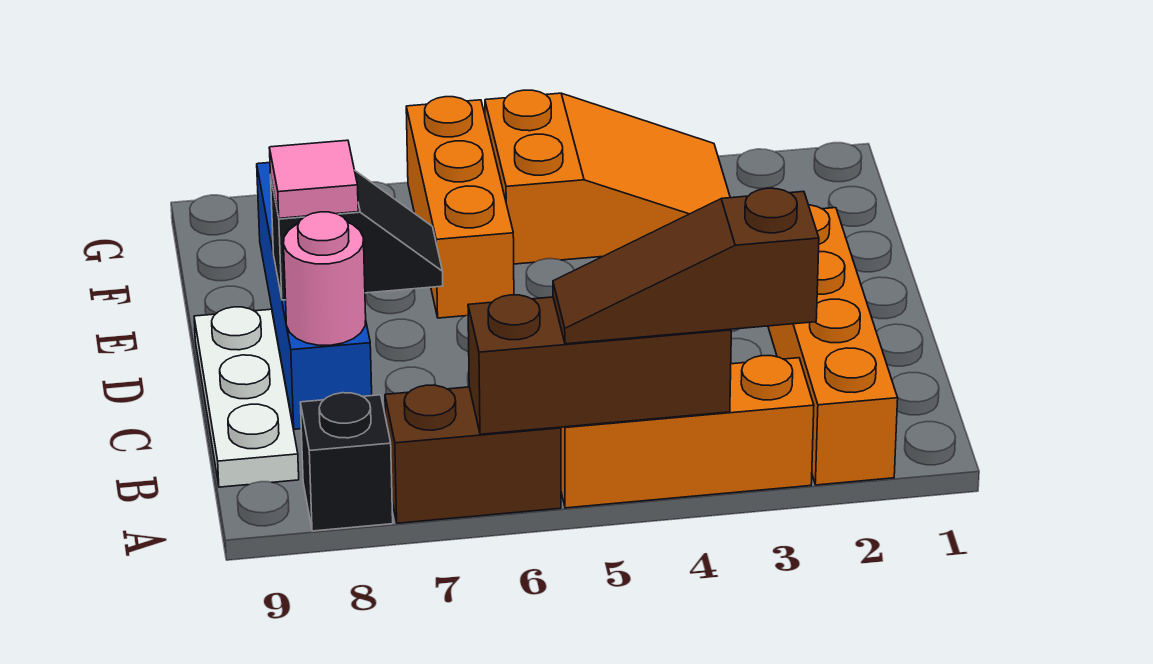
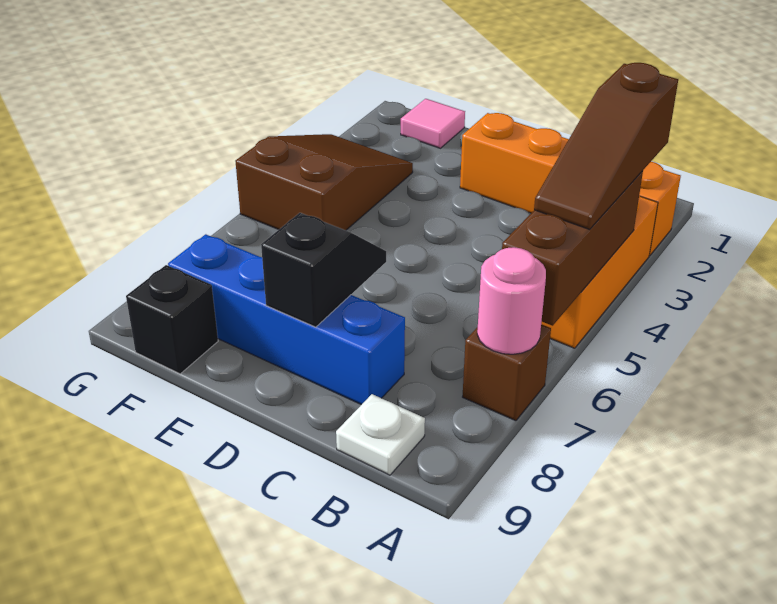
brown 1x2 brick [385,385,561,523] -> brown 1x1 brick [463,324,551,421]
black 1x1 brick [300,393,393,531] -> black 1x1 brick moved to [126,265,218,374]
white 1x3 plate [194,307,299,487] -> white 1x1 plate [336,394,425,475]
pink 1x1 round brick [284,212,366,345] -> pink 1x1 round brick moved to [477,247,546,354]
pink 1x1 tile [269,140,358,218] -> pink 1x1 tile moved to [401,99,465,148]
orange 1x3 brick [406,97,514,318] -> none
orange 2x3 slope [485,90,730,264] -> brown 2x3 slope [235,134,413,230]

